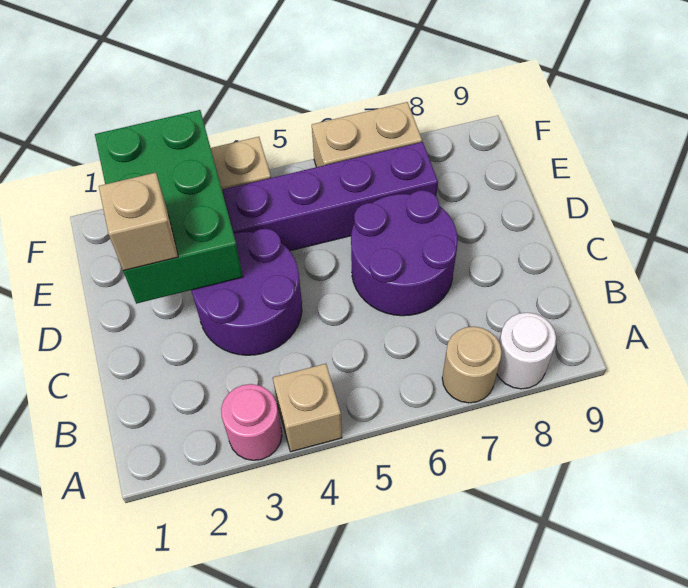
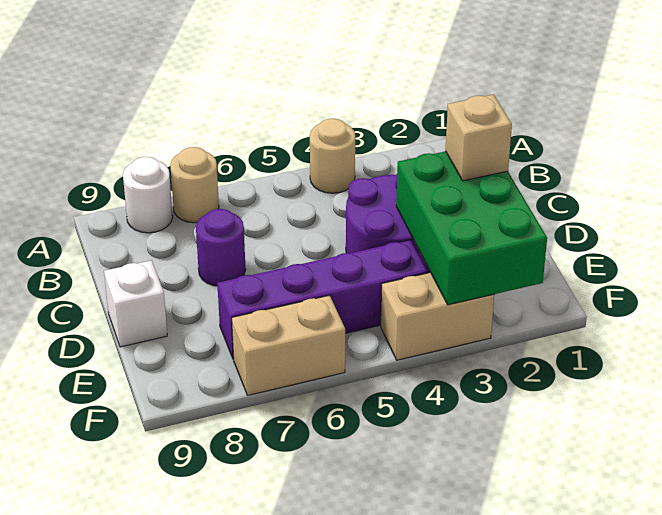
pink 1x1 round brick [221,384,282,460] -> none
tan 1x1 brick [273,364,342,452] -> tan 1x1 round brick [310,119,355,193]
purple 2x2 round brick [351,190,458,316] -> purple 1x1 round brick [196,209,246,286]
none -> white 1x1 brick [104,260,167,347]

